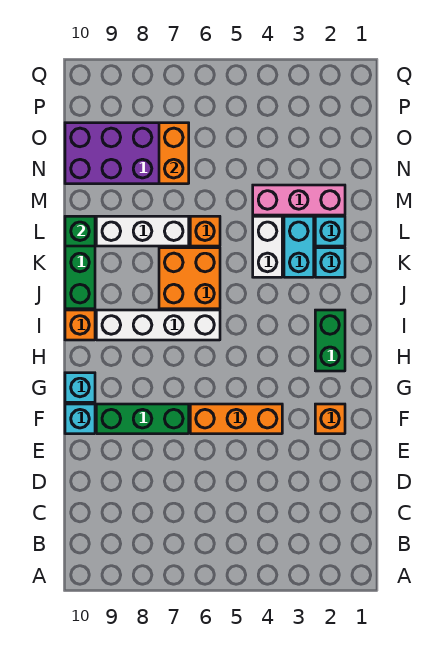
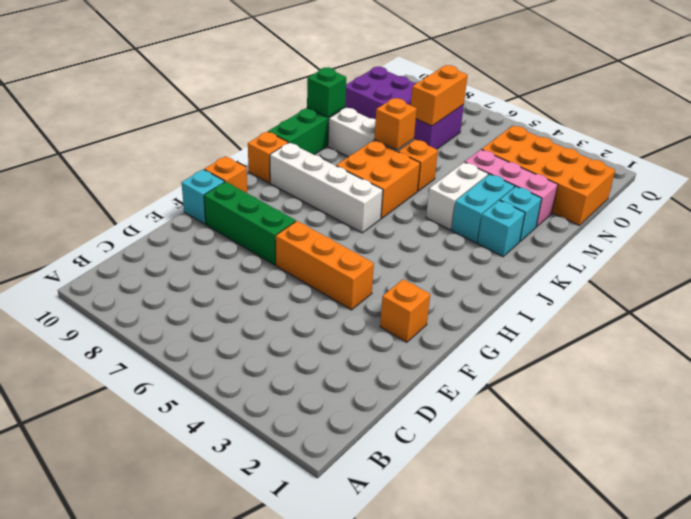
cyan 1x1 brick [65,373,95,402] -> orange 1x1 brick [204,156,247,193]
green 1x2 brick [315,310,345,371] -> none
none -> orange 1x1 brick [374,98,417,150]
none -> orange 2x4 brick [482,126,615,225]

